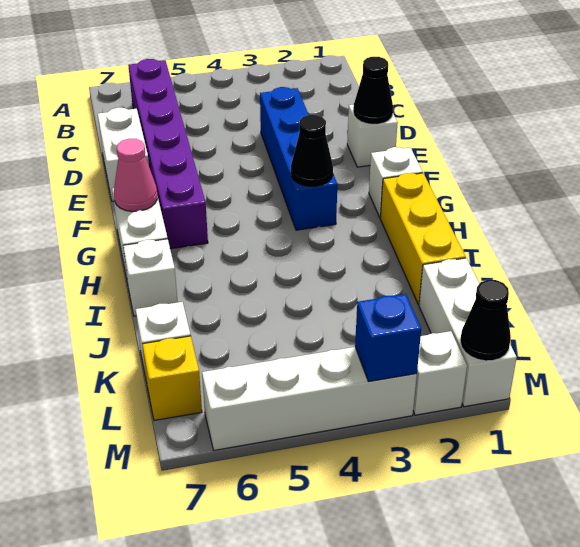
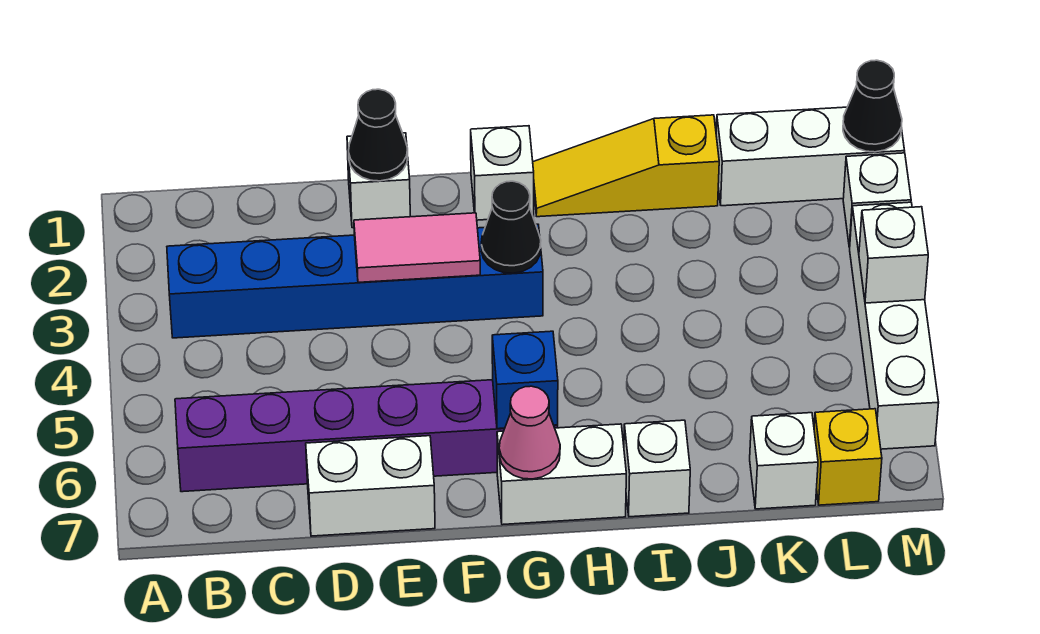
blue 1x4 brick [260,87,337,230] -> blue 1x6 brick [167,224,543,338]
none -> pink 1x2 tile [354,213,480,282]
yellow 1x3 brick [380,173,466,305] -> yellow 1x3 slope [533,115,719,217]
blue 1x1 brick [355,294,421,382] -> blue 1x1 brick moved to [492,331,558,429]
none -> white 1x1 brick [859,207,928,303]

